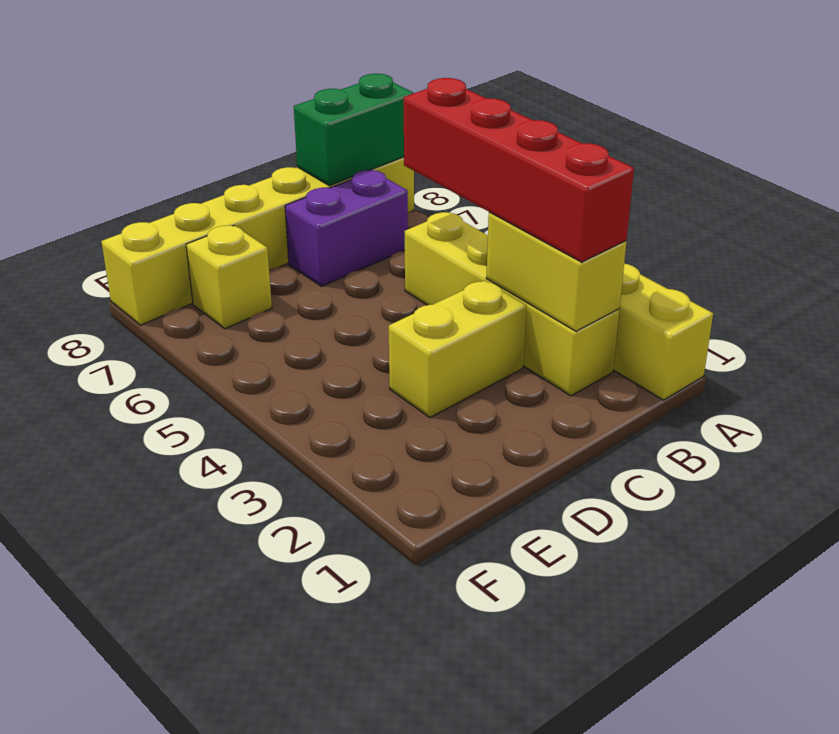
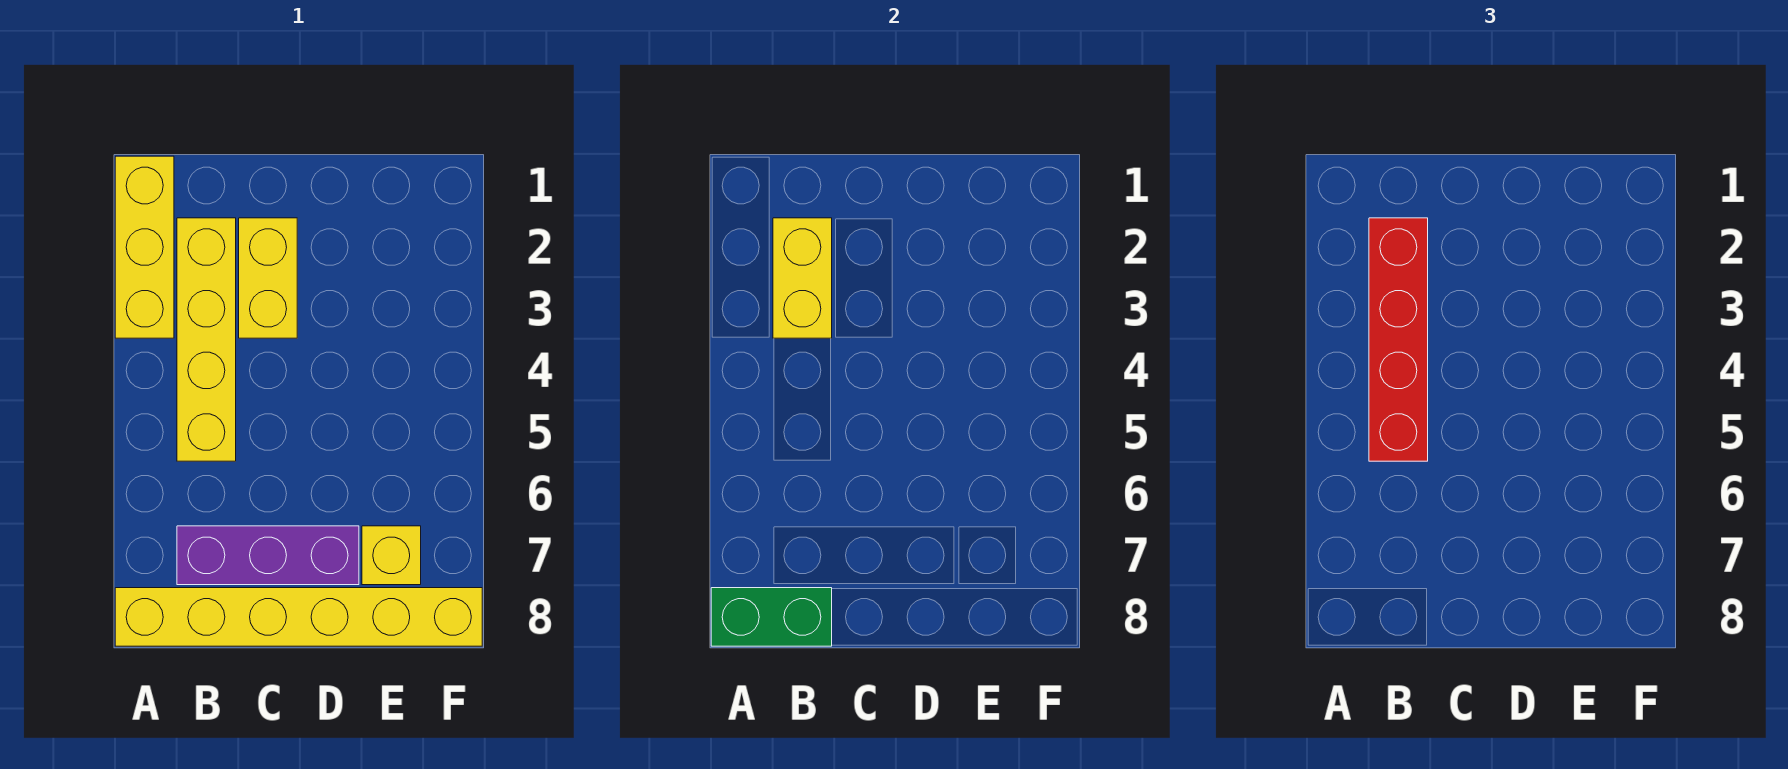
purple 1x2 brick [285,170,408,286] -> purple 1x3 brick [177,526,359,585]
yellow 1x2 brick [389,280,526,418] -> yellow 1x2 brick turned to [239,218,297,338]

